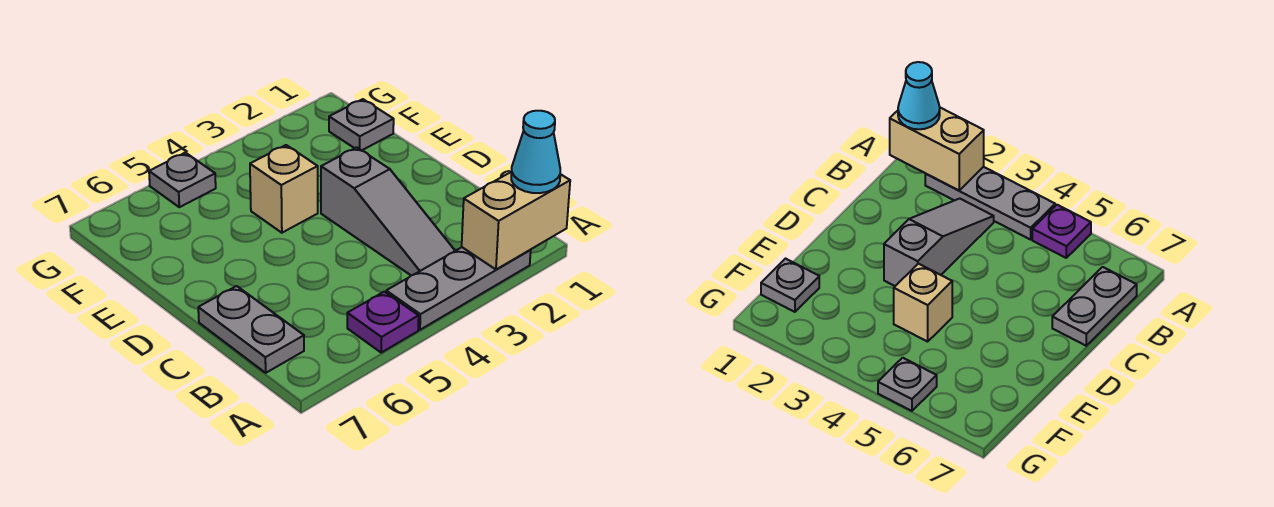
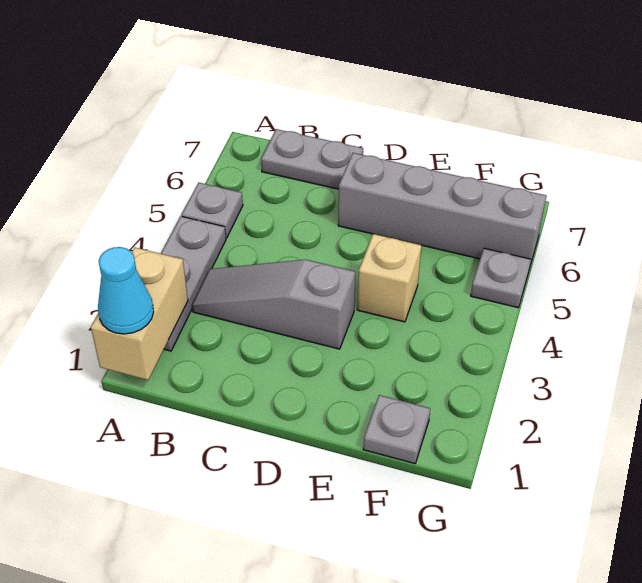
purple 1x1 plate [347,292,419,352] -> grey 1x1 plate [181,183,243,238]
none -> grey 1x4 brick [338,153,546,265]

